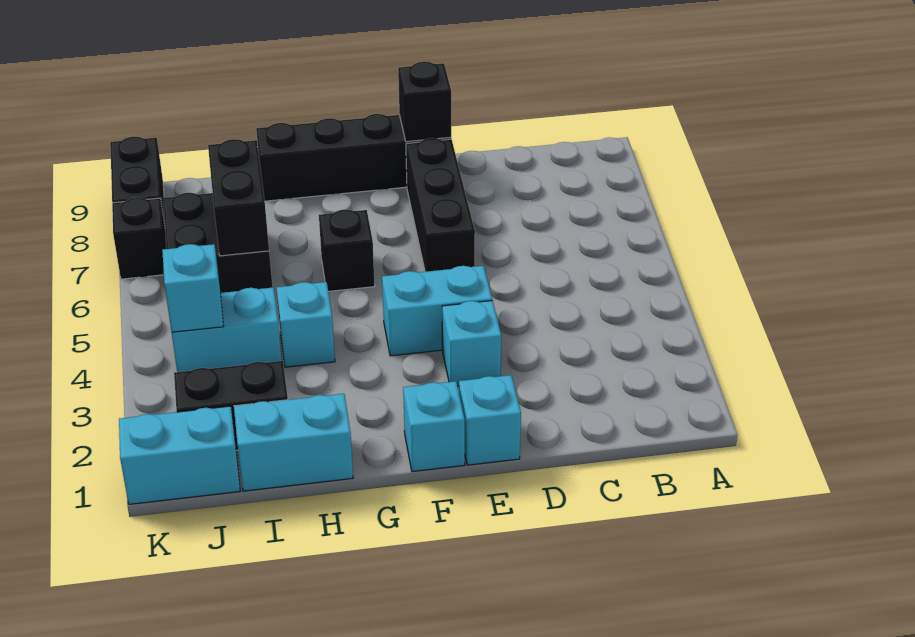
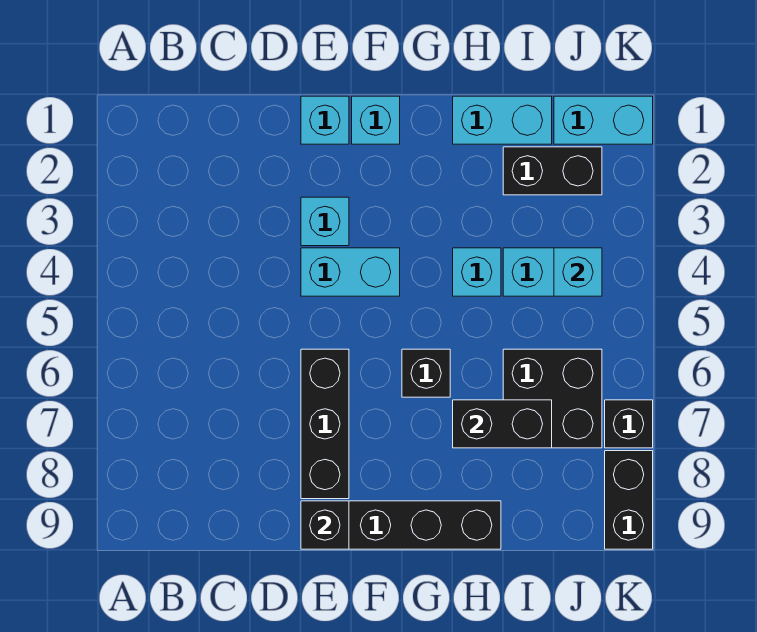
black 1x2 brick [208,139,269,256] -> black 1x2 brick turned to [453,400,552,448]

